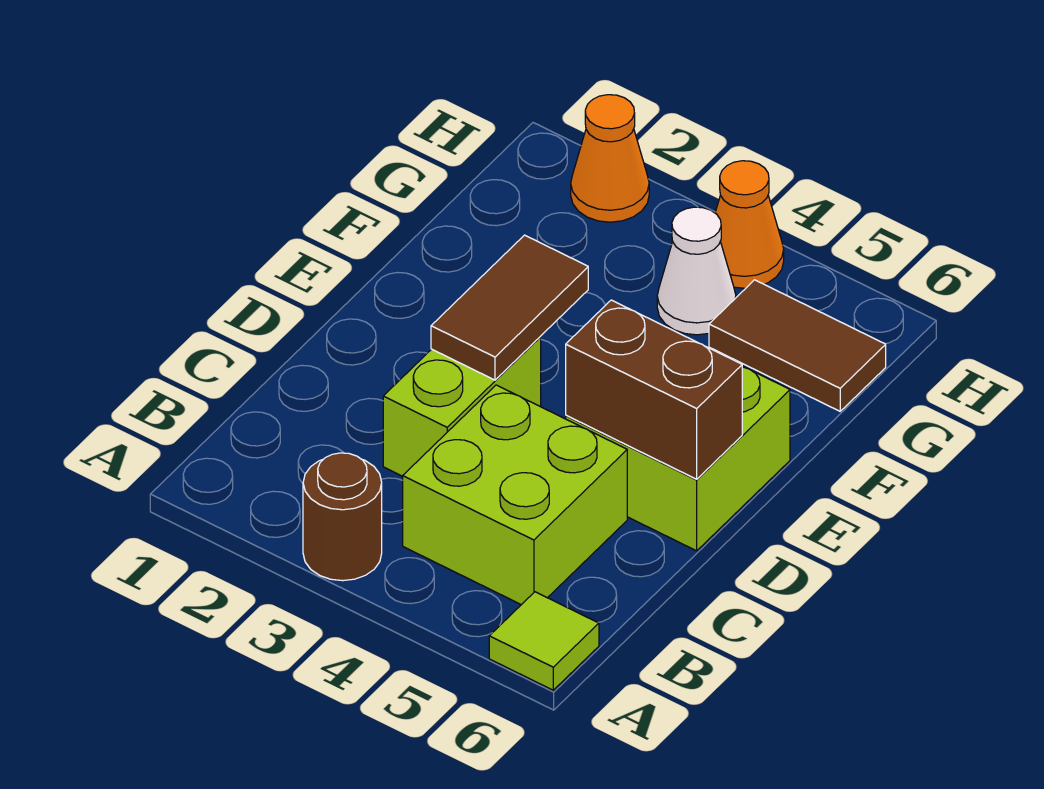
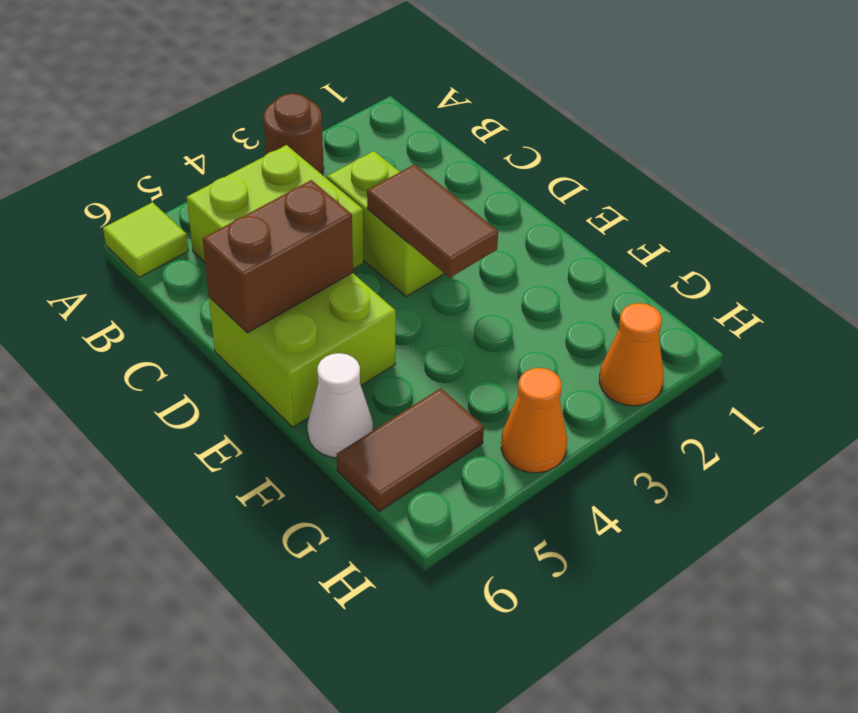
white 1x1 cone [657,207,736,335] -> white 1x1 cone moved to [307,353,373,458]

